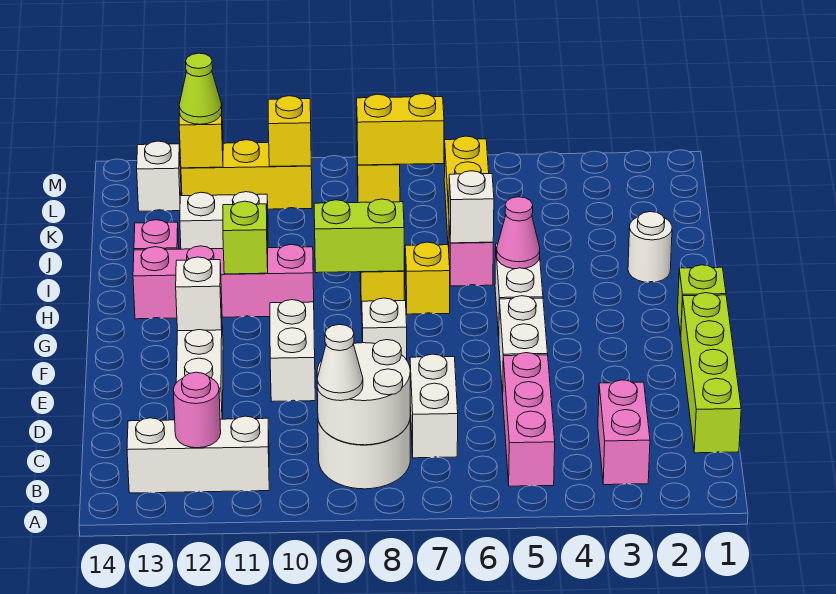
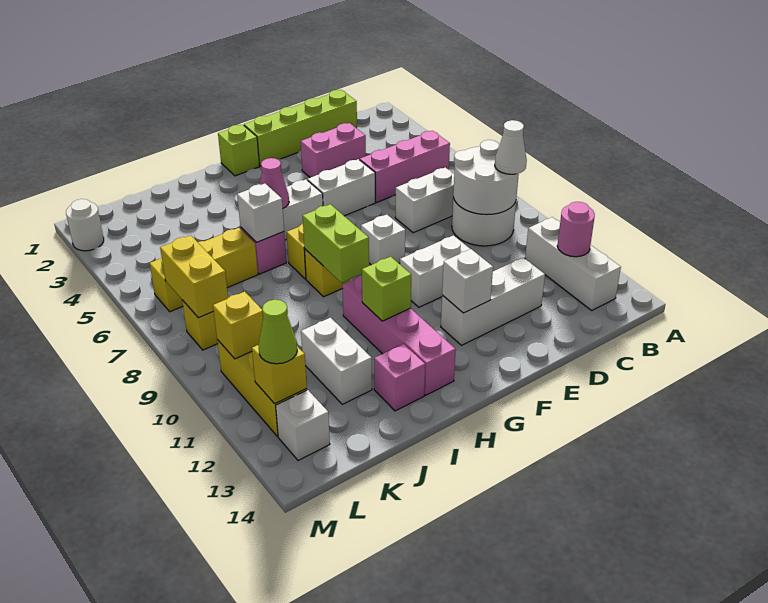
pink 1x2 brick [598,380,650,485] -> pink 1x2 brick moved to [301,123,366,178]
white 1x1 round brick [628,212,672,282] -> white 1x1 round brick moved to [66,199,104,251]

